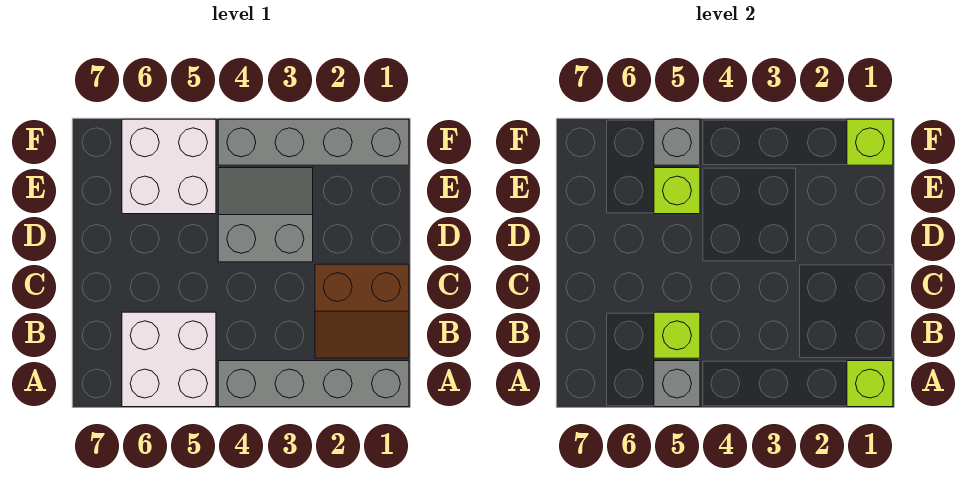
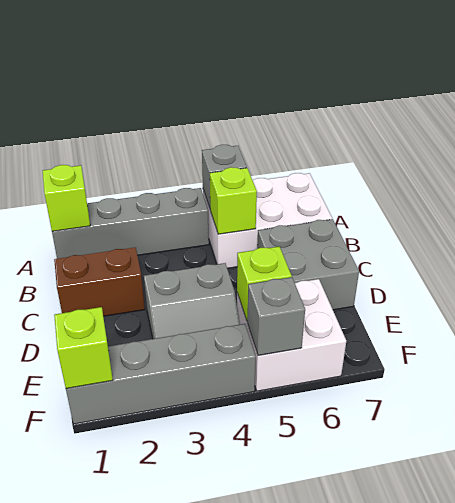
white 2x2 brick [122,312,216,407] -> white 2x3 brick [203,173,332,268]
none -> grey 2x2 brick [257,219,359,310]

